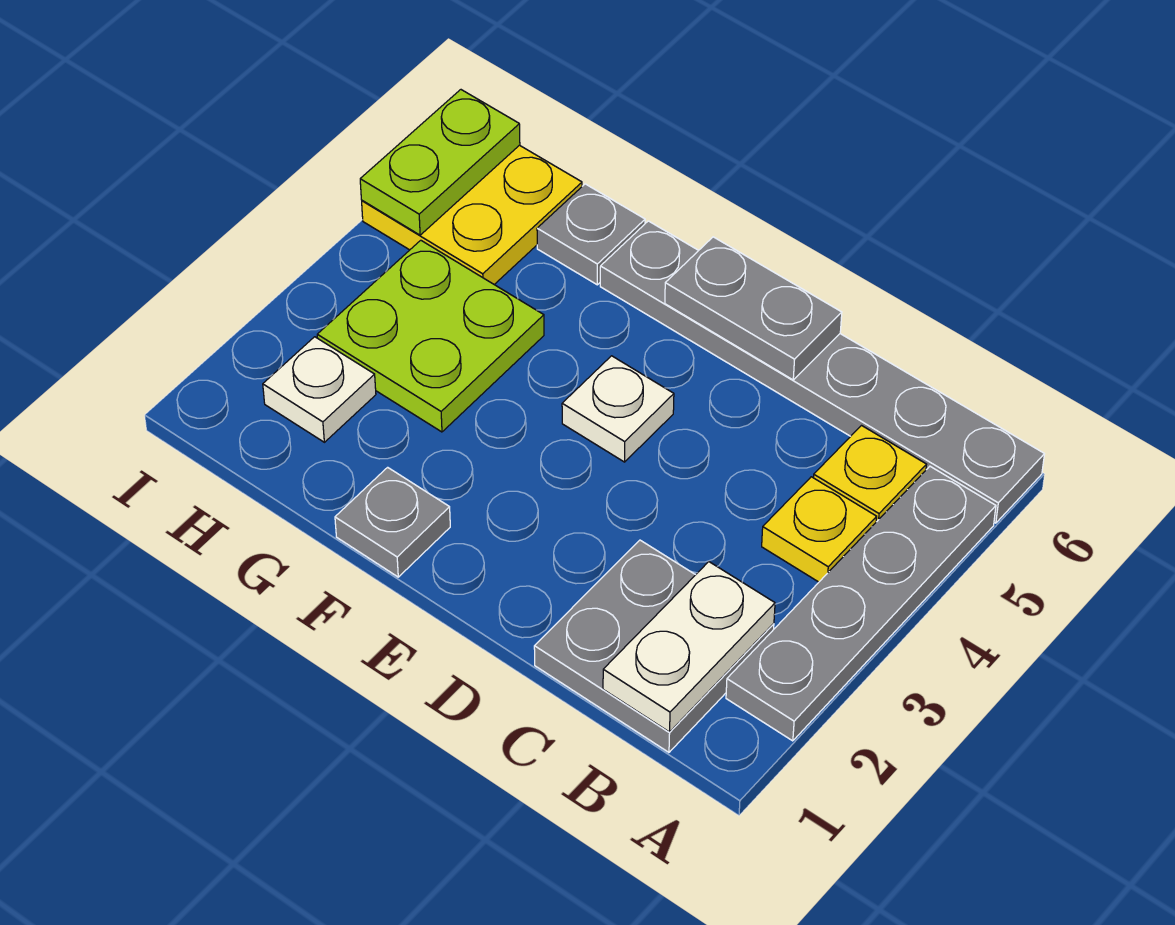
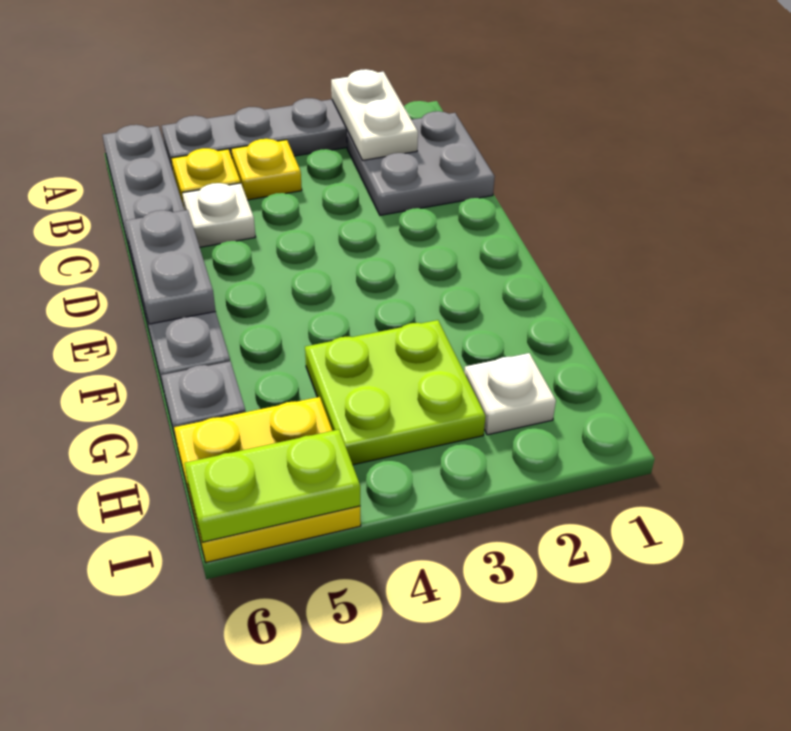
white 1x2 plate [603,562,775,732] -> white 1x2 plate turned to [331,69,418,160]
white 1x1 plate [562,356,674,462] -> white 1x1 plate moved to [182,183,255,247]
grey 1x1 plate [335,467,450,577] -> none

